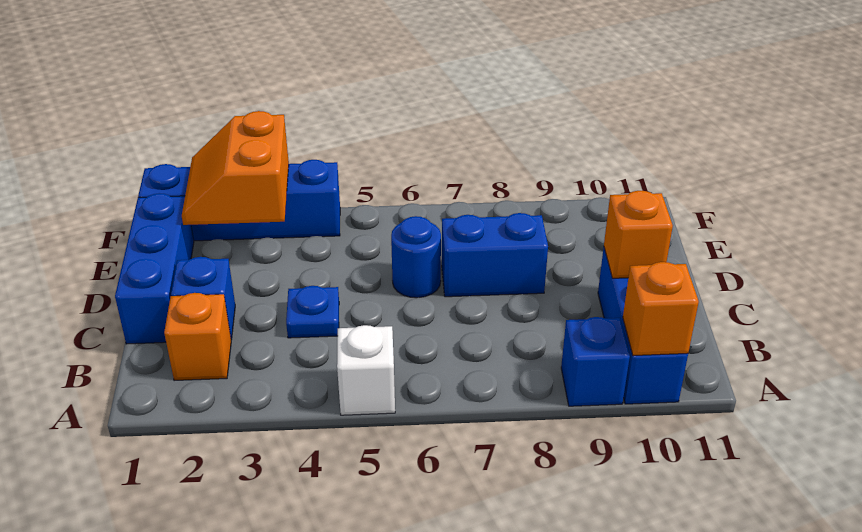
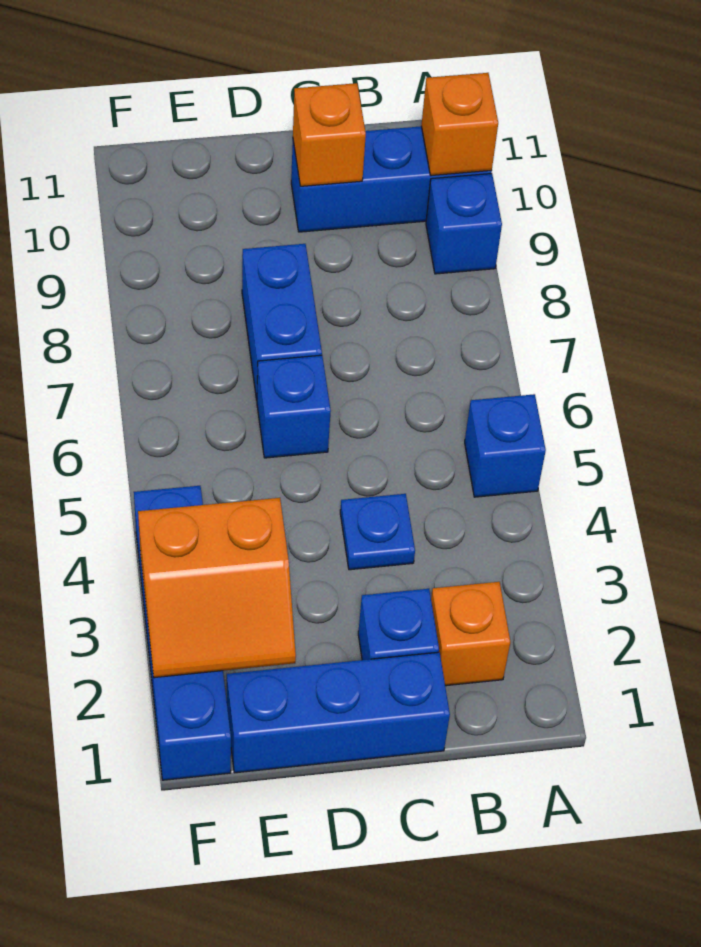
white 1x1 brick [337,325,395,415] -> blue 1x1 brick [465,394,546,497]
blue 1x1 round brick [391,216,441,298] -> blue 1x1 brick [257,355,331,458]

